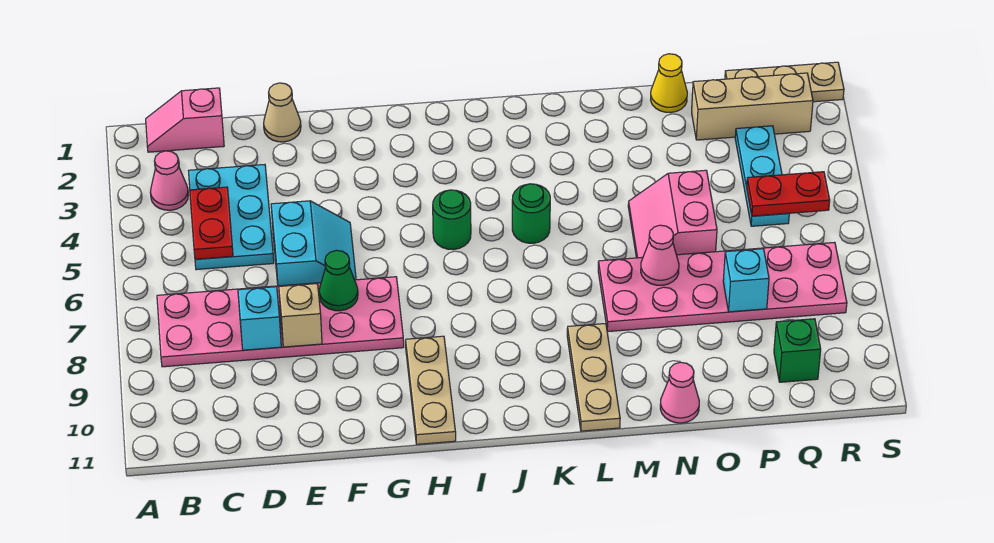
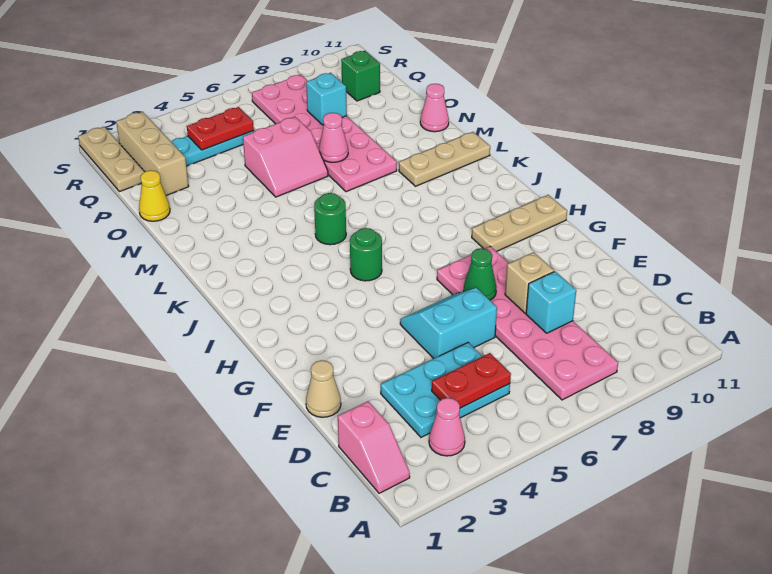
red 1x2 plate [747,172,830,216] -> red 1x2 plate turned to [187,107,254,150]

